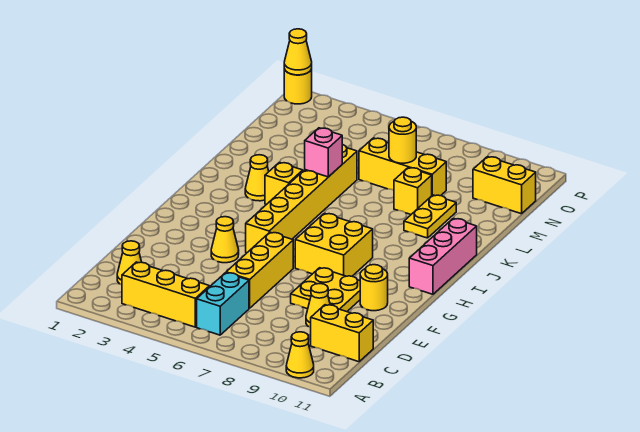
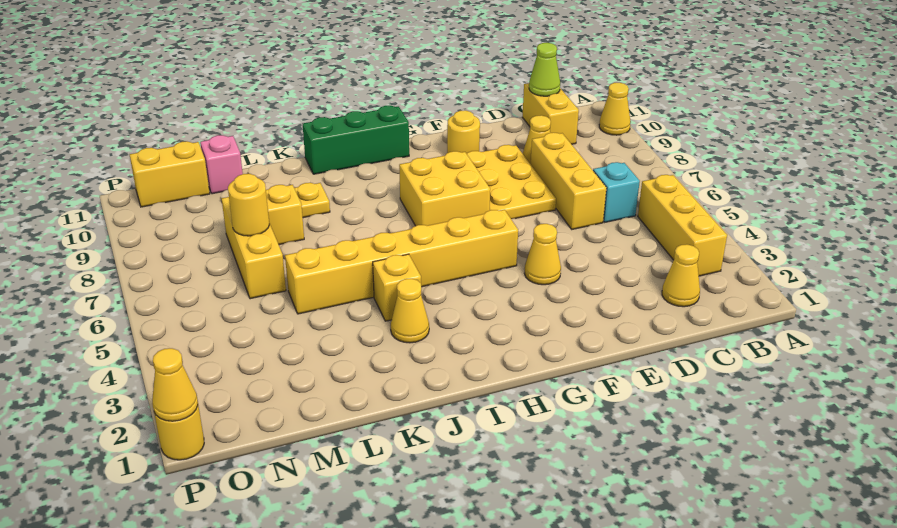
cyan 1x2 brick [197,273,249,335] -> cyan 1x1 brick [593,162,640,222]
none -> lime 1x1 cone [529,43,560,96]
yellow 1x3 brick [226,232,293,308] -> yellow 1x3 brick turned to [531,133,606,229]
yellow 2x2 plate [291,268,360,312] -> yellow 2x3 plate [467,145,556,219]
pink 1x3 brick [409,218,477,294] -> green 1x3 brick [303,106,409,174]
pink 1x1 brick [305,128,342,177] -> pink 1x1 brick moved to [200,135,243,194]
yellow 1x2 brick [473,157,536,214] -> yellow 1x2 brick turned to [130,141,210,207]

